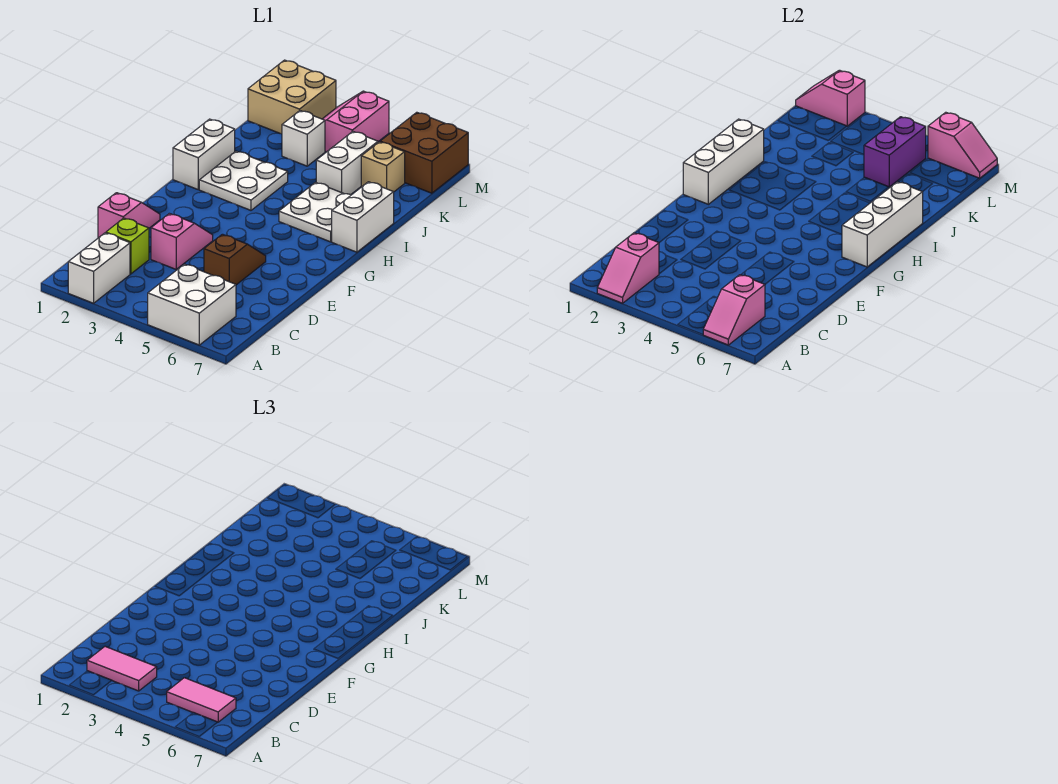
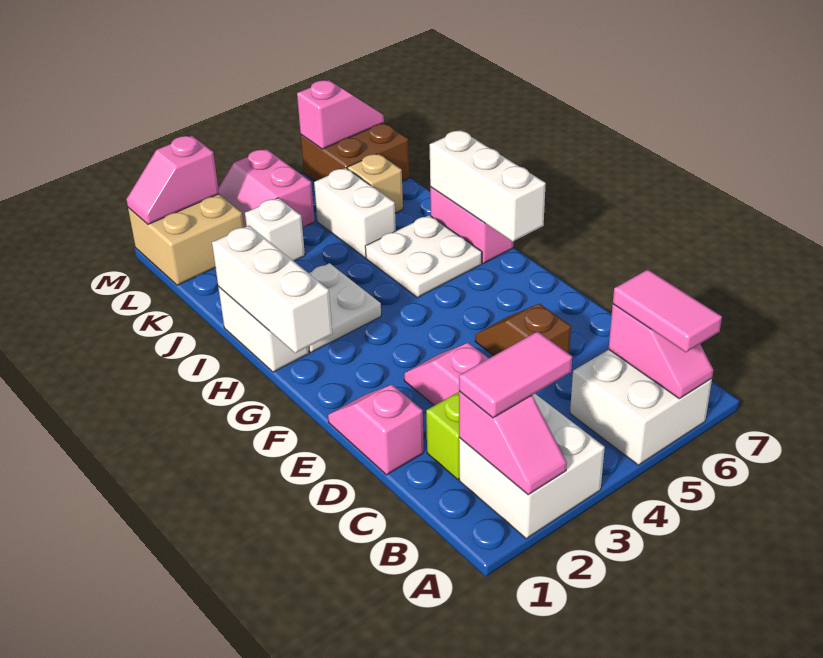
white 1x2 brick [68,233,130,303] -> white 2x2 brick [459,394,605,539]
pink 1x2 tile [167,678,236,722] -> pink 1x2 tile turned to [613,270,722,352]
white 1x2 brick [332,182,394,252] -> pink 1x2 brick [430,187,513,264]
purple 1x2 brick [864,117,926,187] -> none

